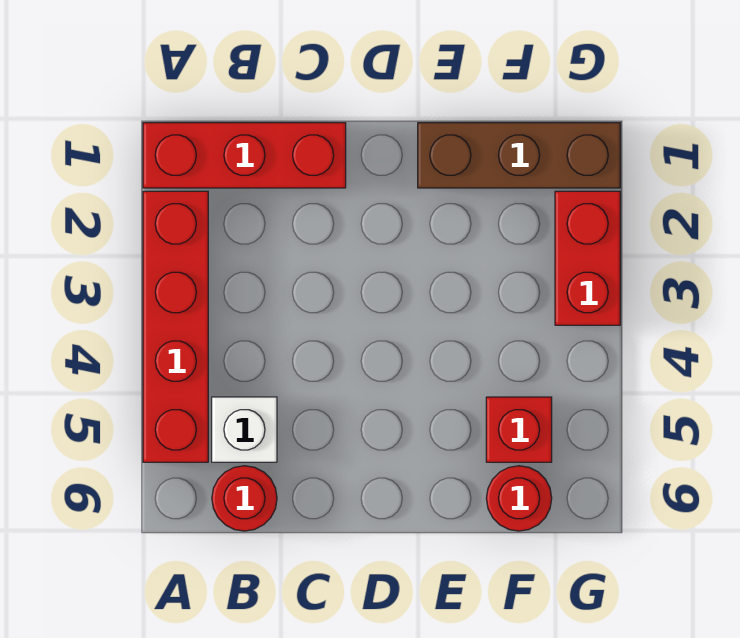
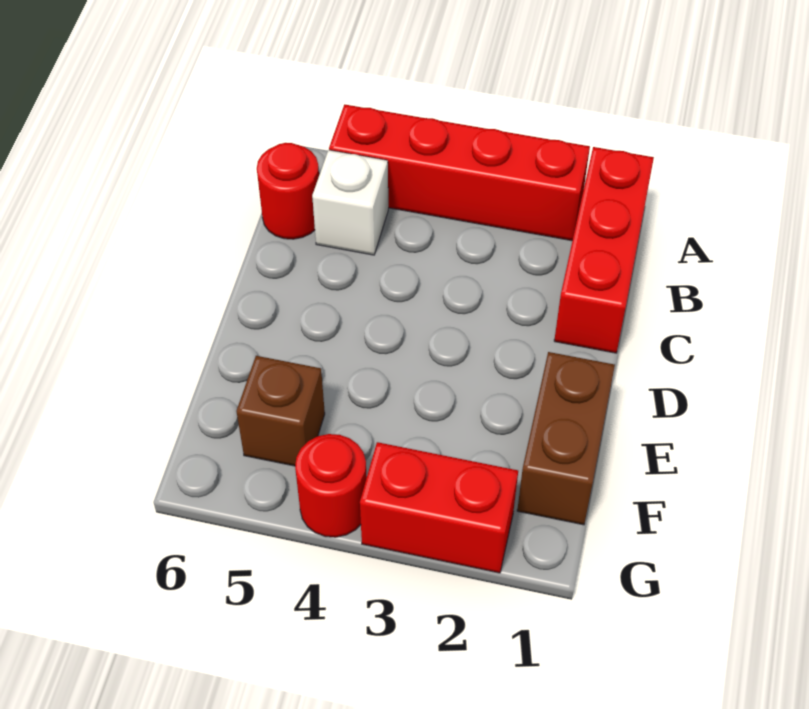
brown 1x3 brick [418,123,620,188] -> brown 1x2 brick [517,352,615,525]
red 1x1 brick [486,397,552,462] -> brown 1x1 brick [236,356,325,466]
red 1x1 round brick [486,466,552,531] -> red 1x1 round brick moved to [295,434,367,537]

